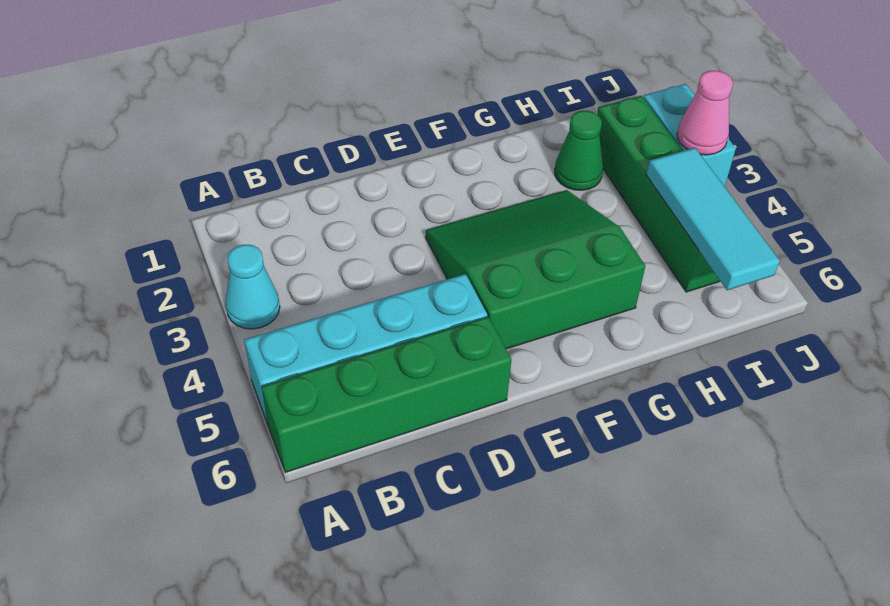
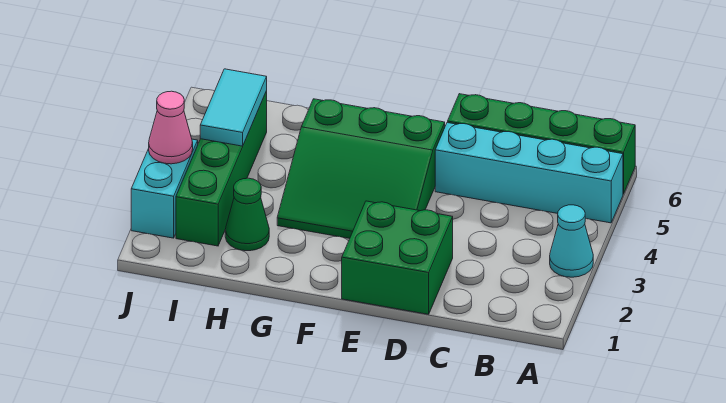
none -> green 2x2 brick [342,201,453,314]
cyan 1x3 tile [647,148,780,290] -> cyan 1x2 tile [200,69,267,146]

